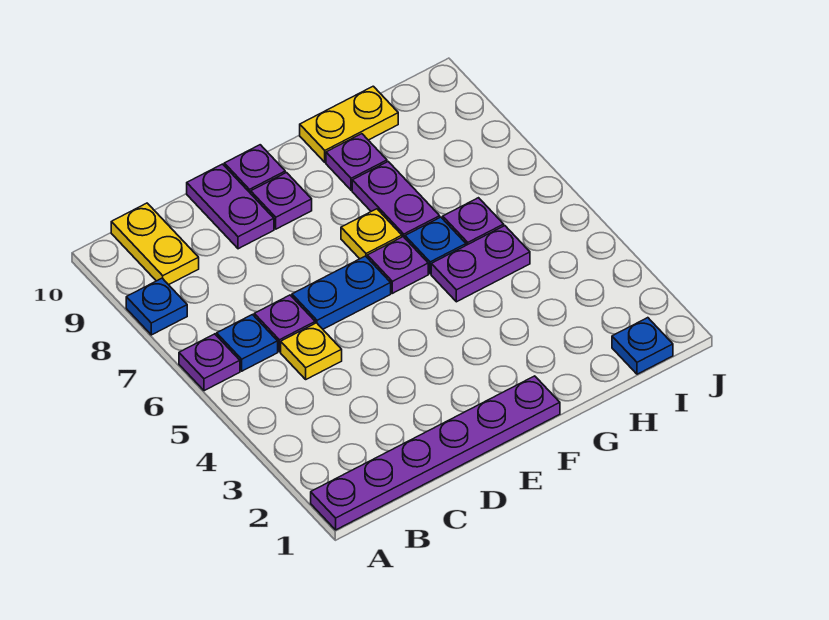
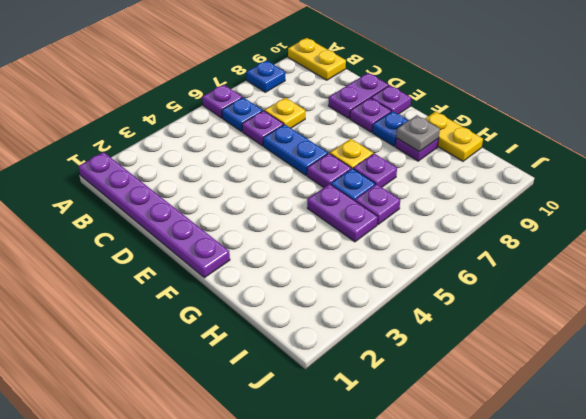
yellow 1x2 plate [111,203,199,285] -> yellow 1x2 plate turned to [288,38,346,80]
yellow 1x1 plate [281,323,342,379] -> yellow 1x1 plate moved to [265,98,305,128]
purple 1x2 plate [352,162,440,238] -> purple 1x1 plate [353,153,397,187]
none -> grey 1x1 plate [396,115,440,152]
blue 1x1 plate [612,318,673,374] -> blue 1x1 plate moved to [372,111,408,146]

